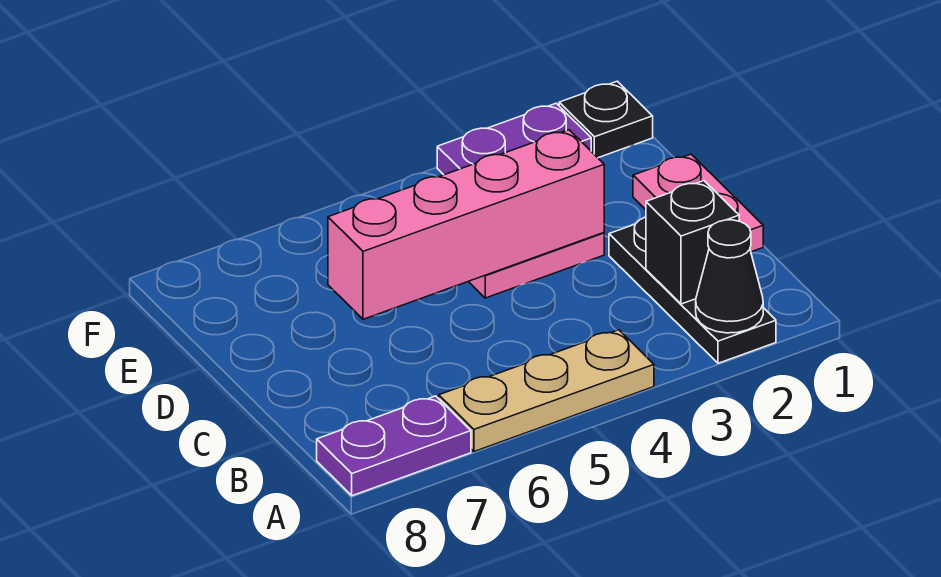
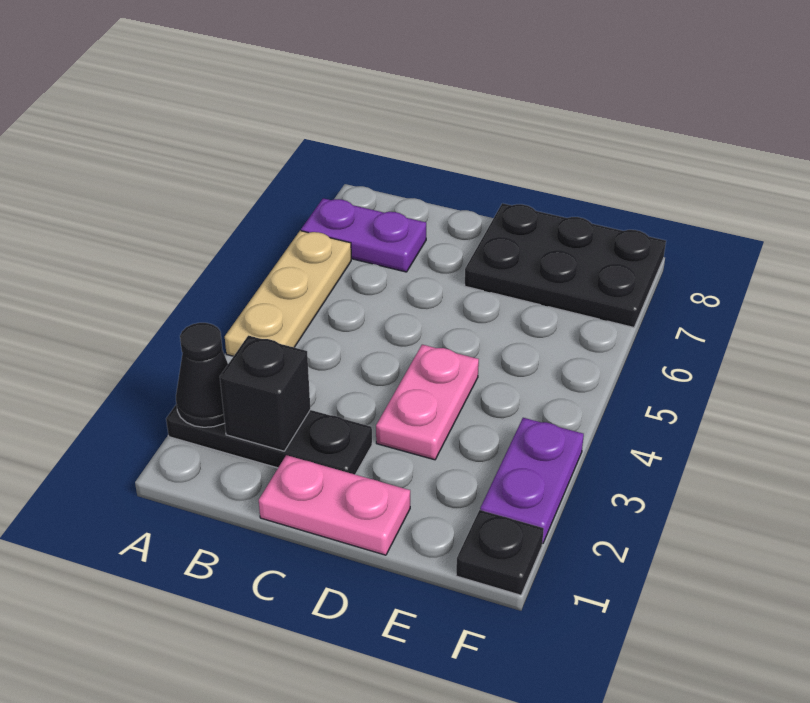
purple 1x2 plate [317,396,471,496] -> purple 1x2 plate turned to [301,198,426,272]
pink 1x4 brick [328,130,604,319] -> none
none -> black 2x3 plate [465,203,666,327]

